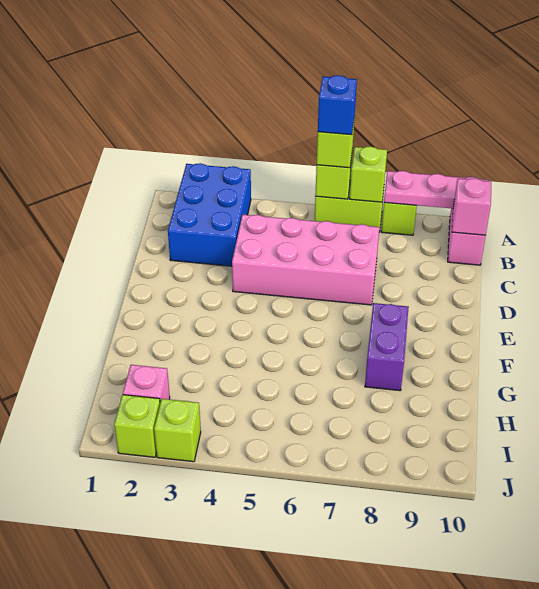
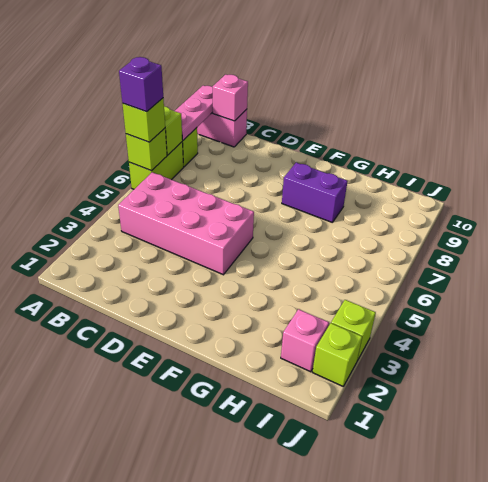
blue 2x3 brick [168,163,251,266] -> none
blue 1x1 brick [318,75,357,135] -> purple 1x1 brick [119,57,163,112]
pink 2x4 brick [232,215,380,305] -> pink 2x4 brick turned to [118,172,254,275]

